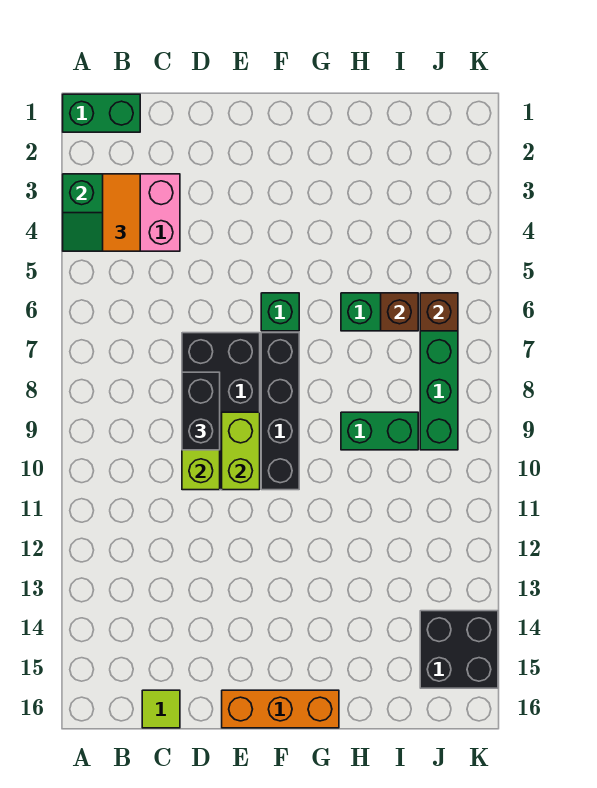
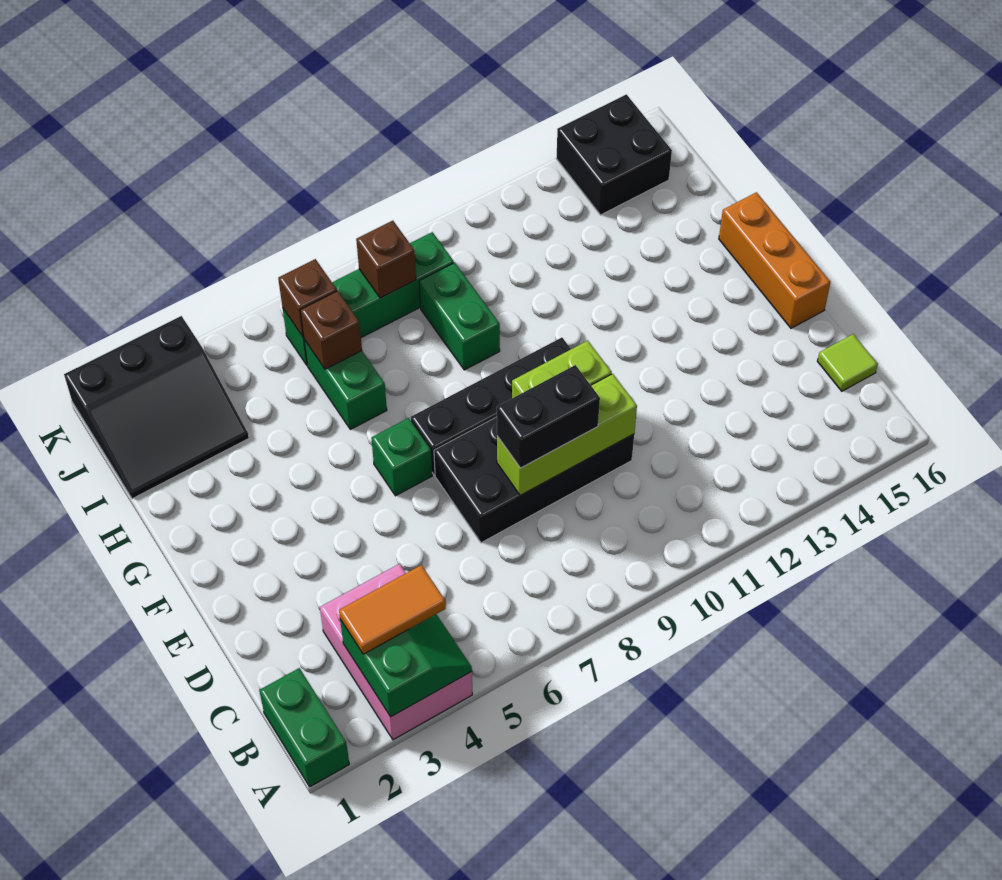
none -> black 3x3 slope [64,316,249,499]
none -> brown 1x1 brick [356,221,416,298]

